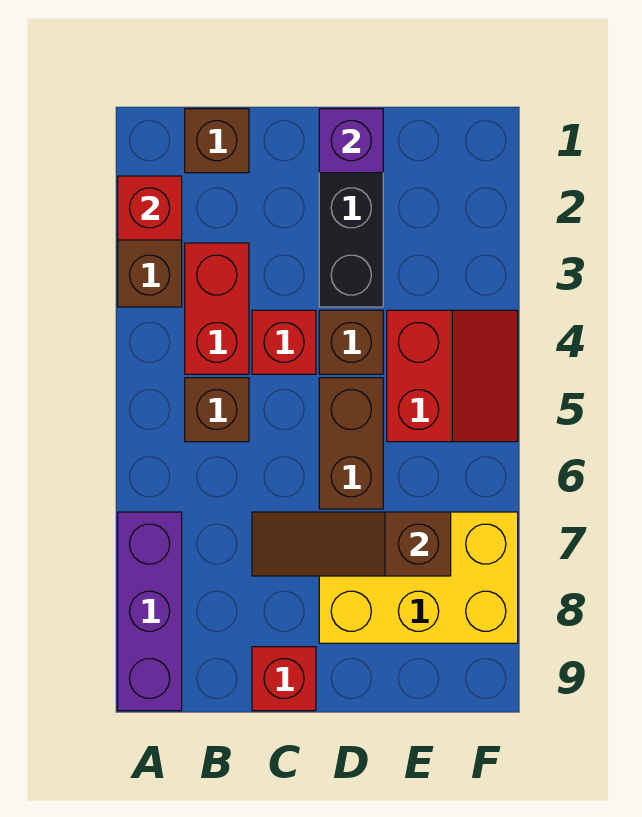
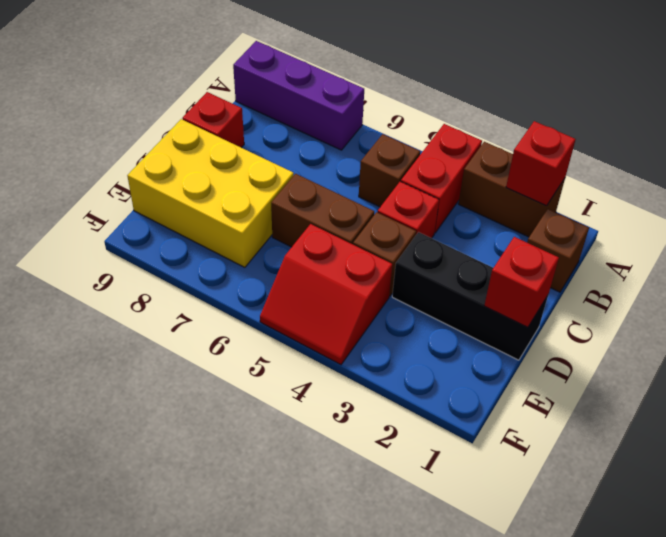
red 1x2 brick [185,243,249,374] -> red 1x2 brick turned to [401,124,482,233]
brown 1x3 slope [252,512,451,576] -> none
purple 1x1 brick [319,109,383,173] -> red 1x1 brick [484,237,559,327]
yellow 2x3 brick [319,512,518,643] -> yellow 2x3 brick turned to [127,119,294,267]

